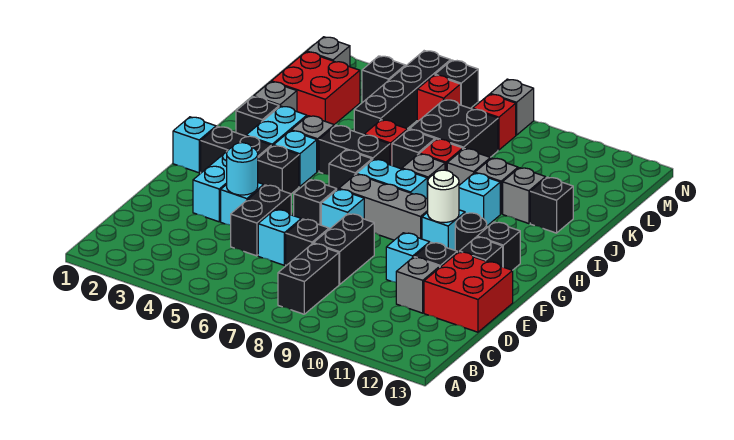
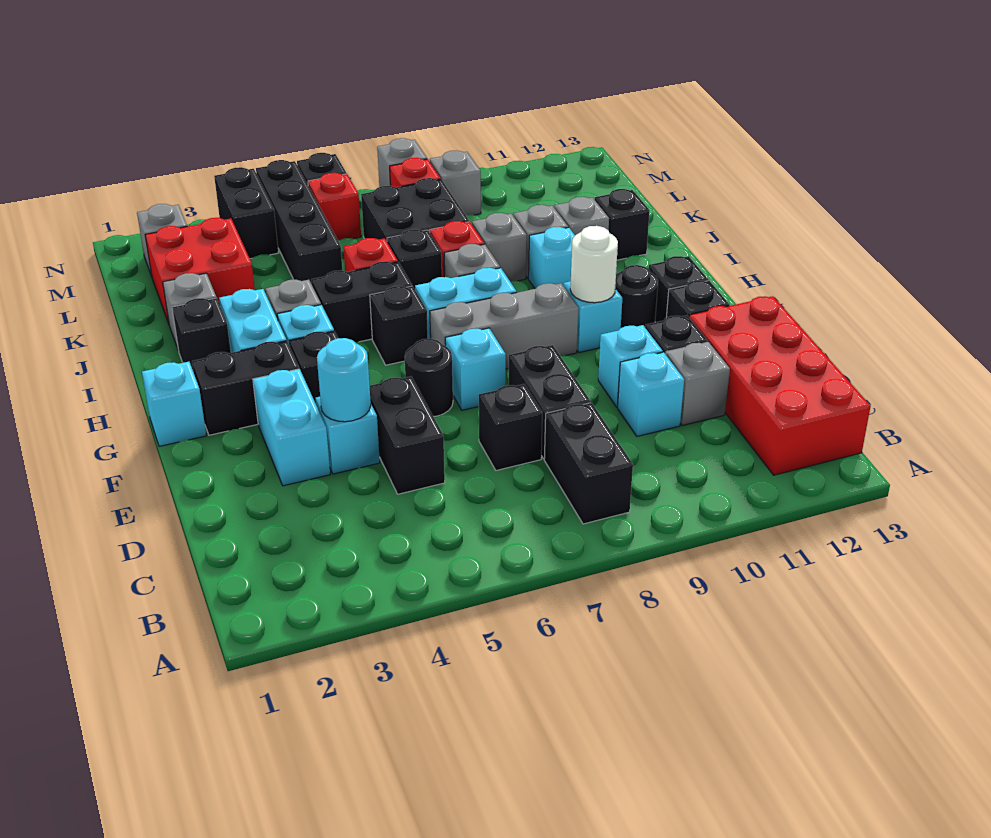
cyan 1x1 brick [258,210,301,265] -> cyan 1x1 brick moved to [618,352,684,436]
red 2x2 brick [424,252,513,332] -> red 2x4 brick [689,296,871,475]
black 1x1 brick [294,180,337,225] -> black 1x1 round brick [405,339,453,417]
black 1x1 brick [362,56,405,103] -> black 1x2 brick [214,167,278,259]
none -> grey 1x1 brick [430,151,481,215]

